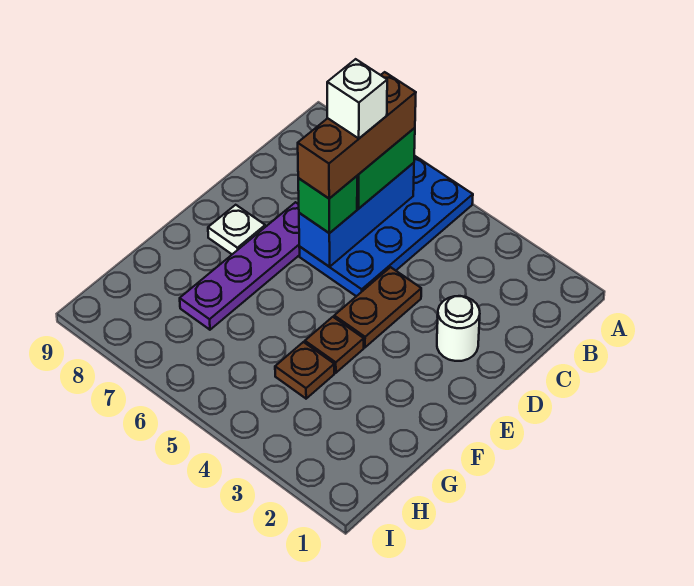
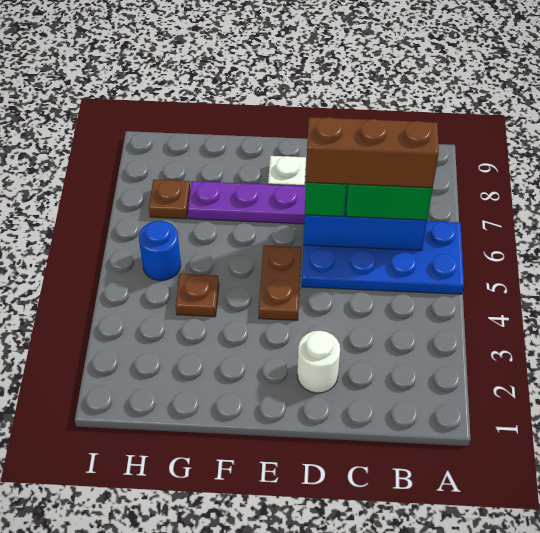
white 1x1 brick [327,59,387,138] -> none
brown 1x2 plate [334,267,421,347] -> brown 1x2 plate turned to [259,245,301,320]
brown 1x1 plate [305,317,364,373] -> brown 1x1 plate moved to [149,179,190,219]
none -> blue 1x1 round brick [139,221,181,280]

